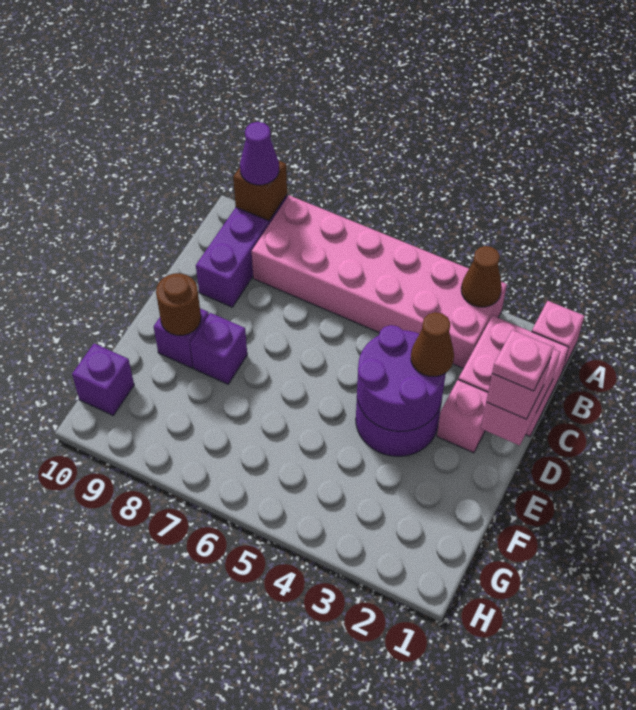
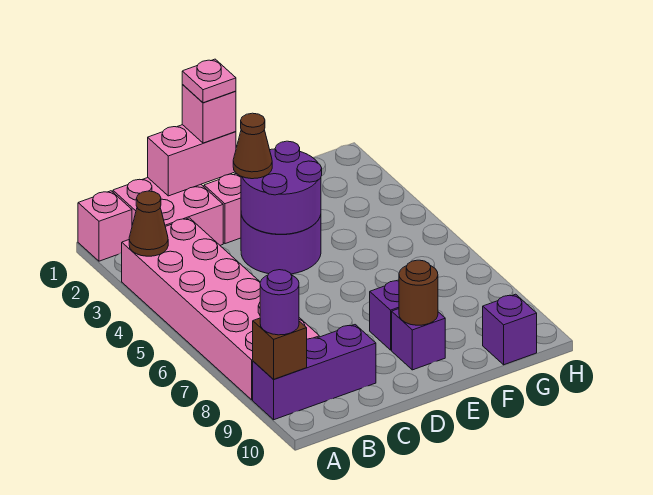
purple 1x1 cone [240,122,279,185] -> purple 1x1 round brick [260,270,299,335]

